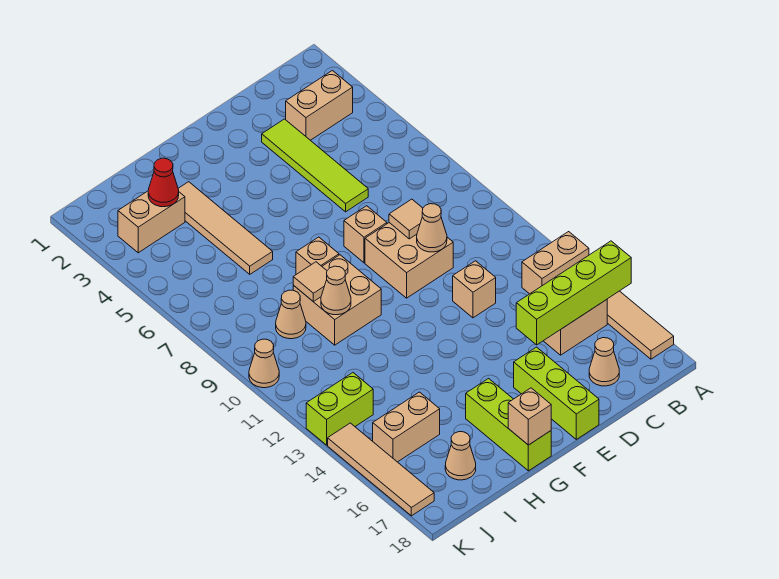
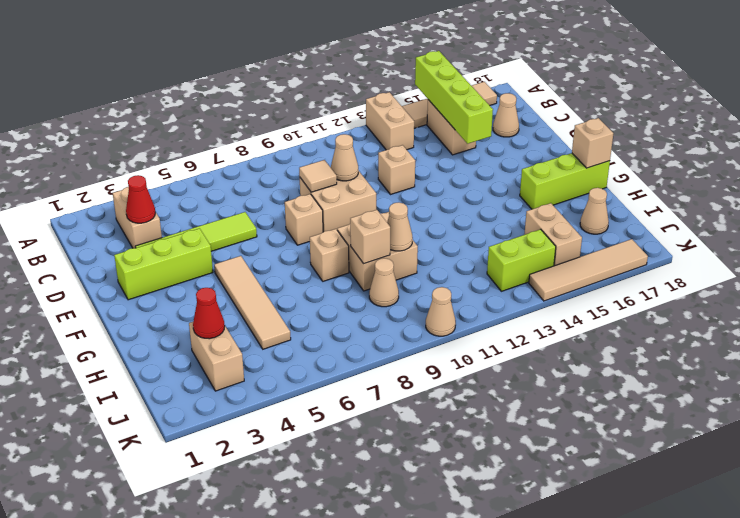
none -> red 1x1 cone [126,175,155,223]
lime 1x3 brick [514,347,599,439] -> lime 1x3 brick moved to [114,228,213,300]
tan 1x4 tile [178,182,273,274] -> tan 1x4 tile turned to [214,256,291,349]
tan 1x1 tile [293,262,327,302] -> tan 1x1 brick [350,210,390,264]
lime 1x2 brick [306,373,373,445] -> lime 1x2 brick turned to [487,229,556,291]

